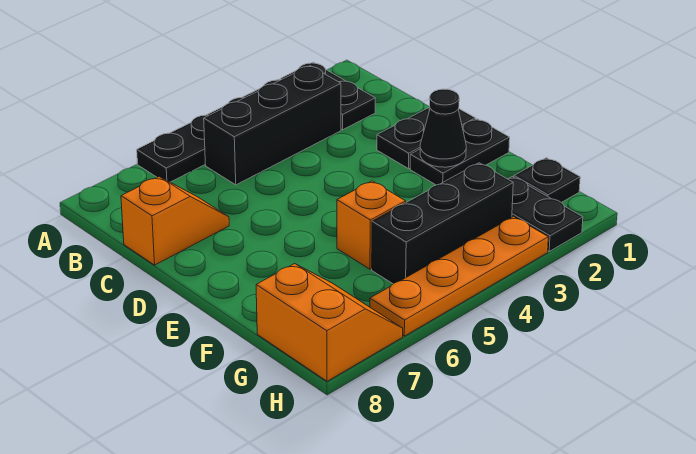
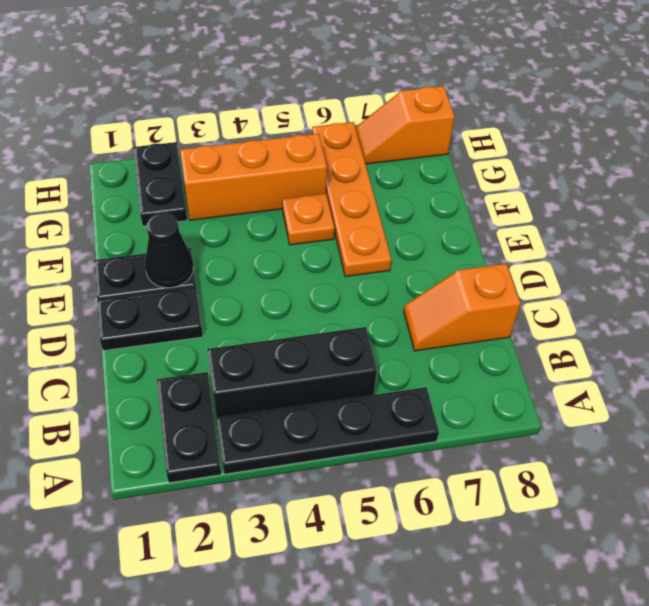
orange 1x1 brick [337,181,406,269] -> orange 1x1 plate [282,194,334,245]
black 1x1 plate [514,158,580,203] -> none
black 1x3 brick [372,163,513,284] -> orange 1x3 brick [180,134,327,220]
orange 2x2 slope [256,264,403,381] -> orange 1x2 slope [356,86,455,164]
orange 1x4 plate [370,217,548,336] -> orange 1x4 plate turned to [312,122,392,277]

